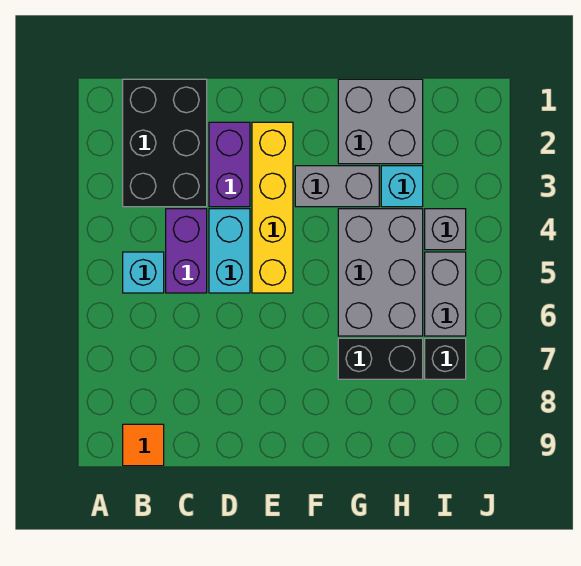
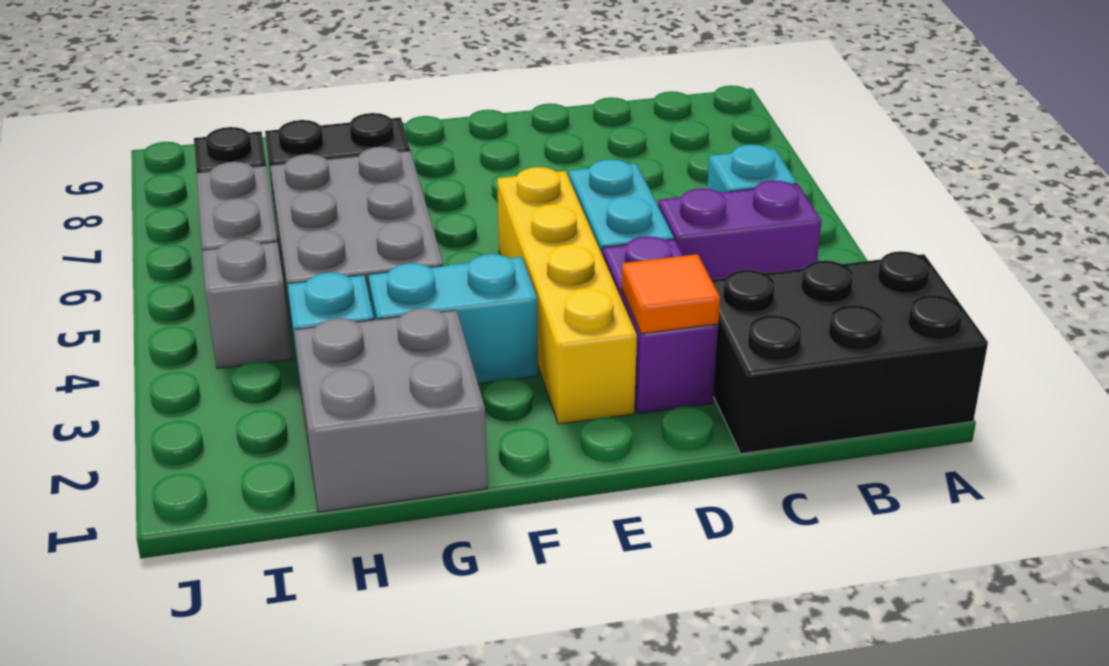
black 2x3 brick [123,79,207,207] -> black 2x3 brick turned to [712,251,988,454]
orange 1x1 tile [123,424,164,466] -> orange 1x1 tile moved to [622,254,720,334]
purple 1x2 brick [166,209,207,293] -> purple 1x2 brick turned to [658,180,822,280]
grey 1x2 brick [295,166,379,207] -> cyan 1x2 brick [368,254,538,384]

